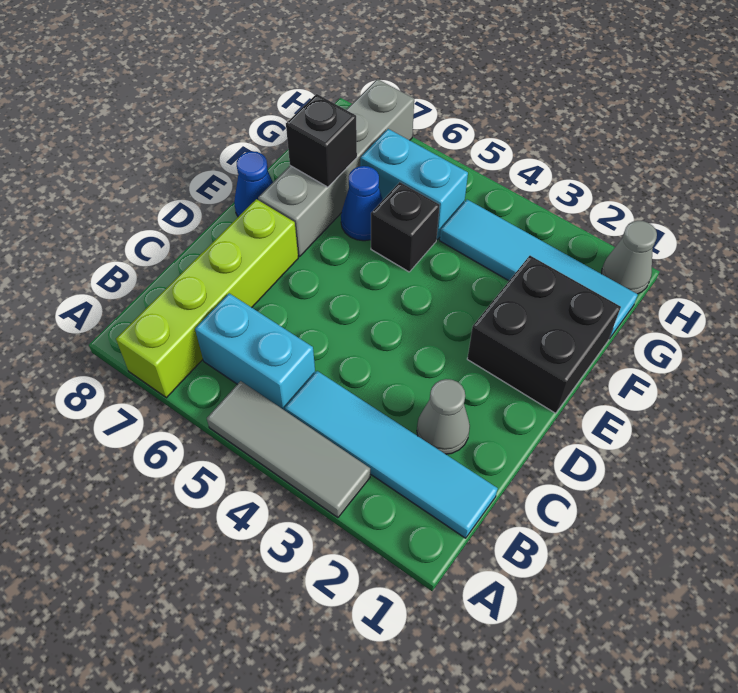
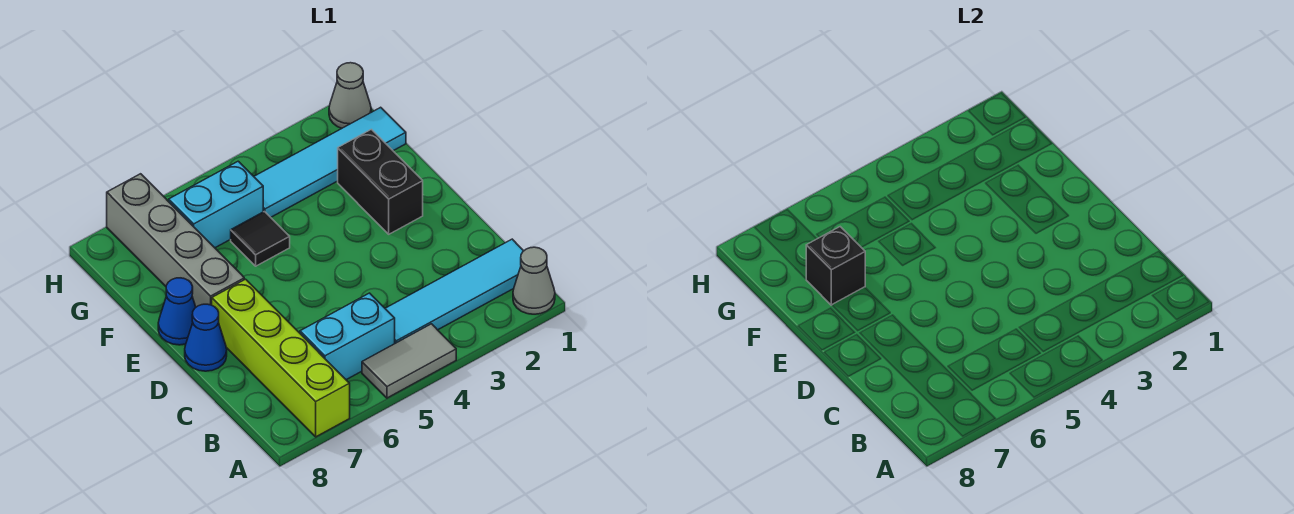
grey 1x3 tile [207,381,370,518] -> grey 1x2 tile [362,324,456,398]
grey 1x1 cone [417,379,470,454] -> grey 1x1 cone moved to [513,247,555,314]
black 2x2 brick [467,256,621,413] -> black 1x2 brick [338,129,423,234]
black 1x1 brick [371,182,440,272] -> black 1x1 tile [231,212,290,266]
blue 1x1 cone [341,166,383,241] -> blue 1x1 cone moved to [185,304,227,371]

